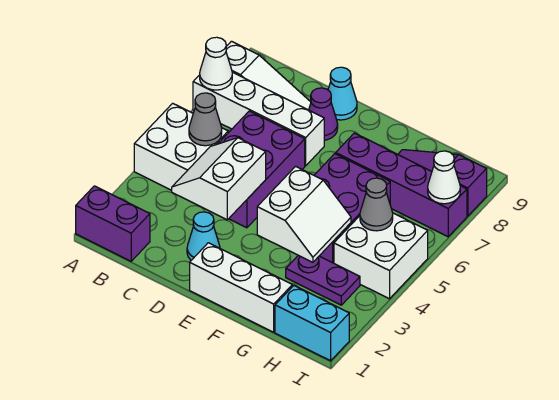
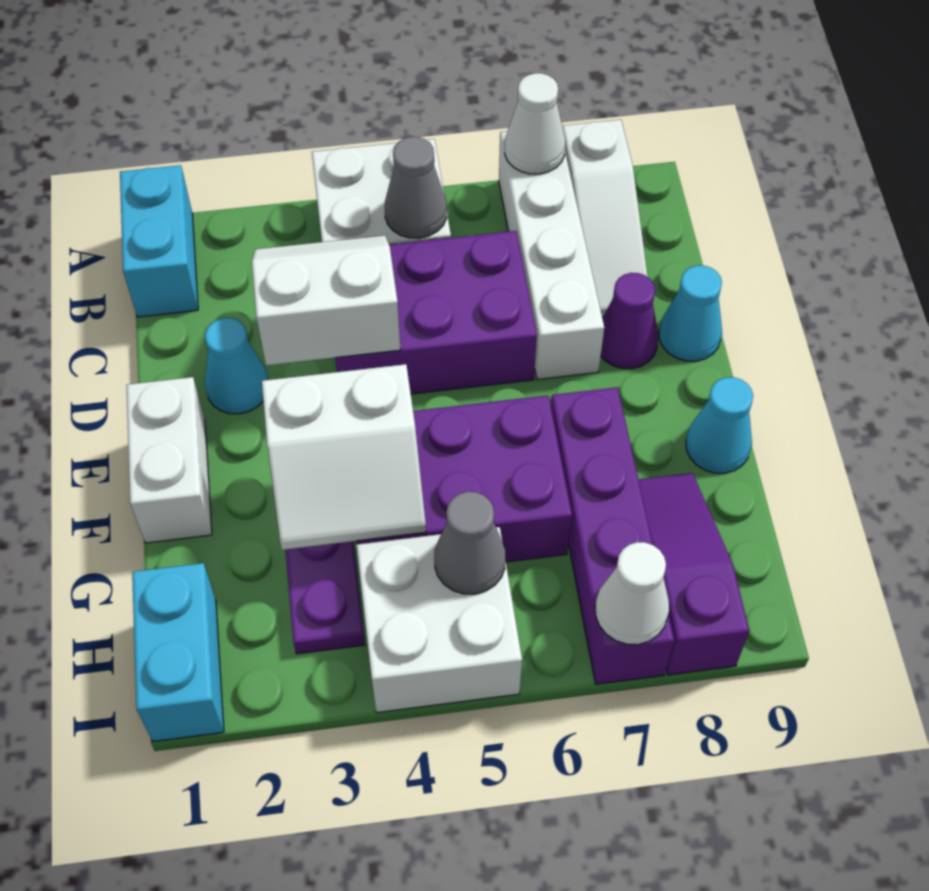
purple 1x2 brick [76,186,150,261] -> cyan 1x2 brick [120,165,198,317]
white 1x3 brick [190,243,292,332] -> white 1x2 brick [126,377,212,543]
none -> cyan 1x1 cone [686,377,753,473]

